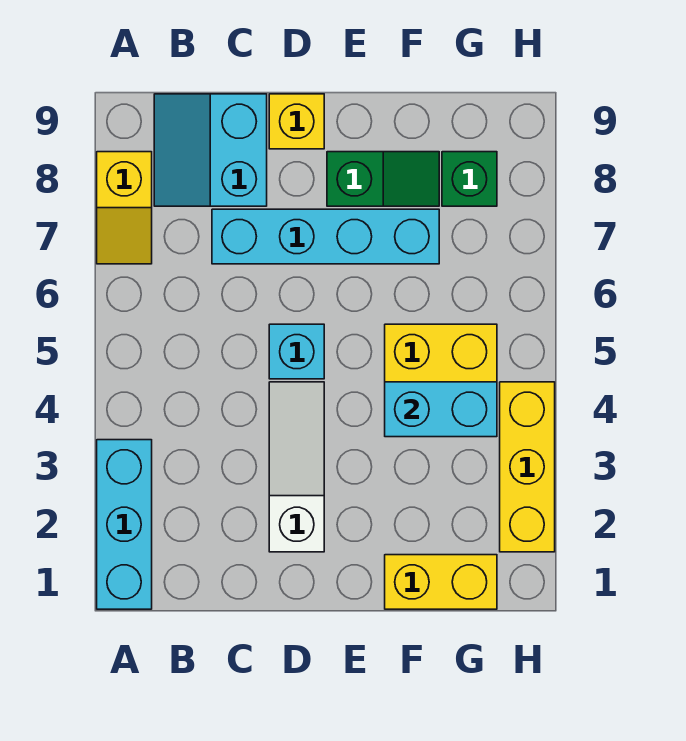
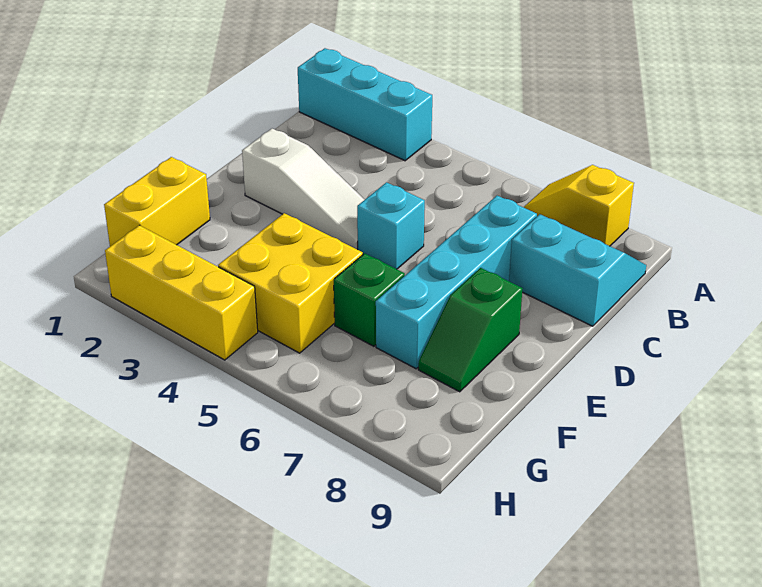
yellow 1x1 brick [269,94,324,149] -> none
cyan 1x2 brick [385,382,497,437] -> none
green 1x1 brick [442,152,497,206] -> green 1x1 brick moved to [334,253,405,346]

